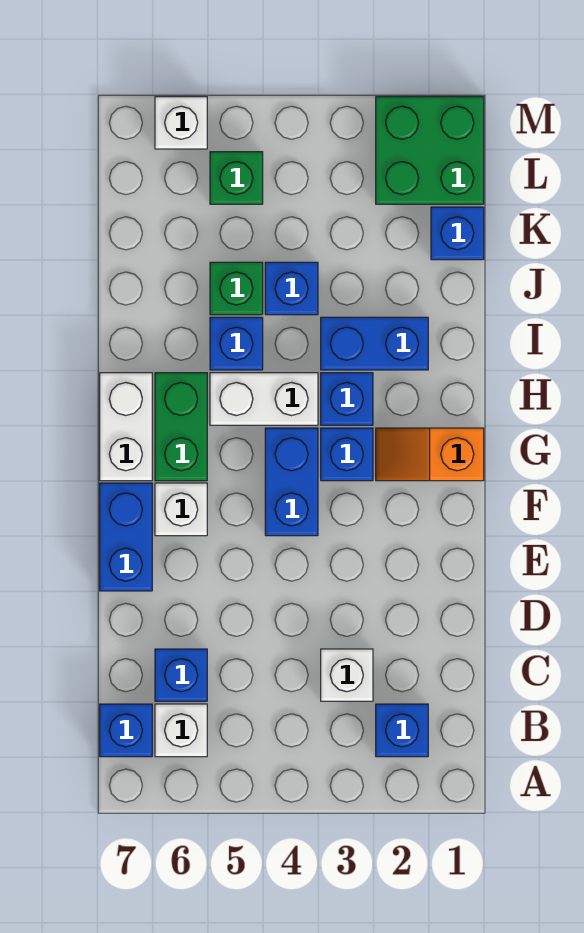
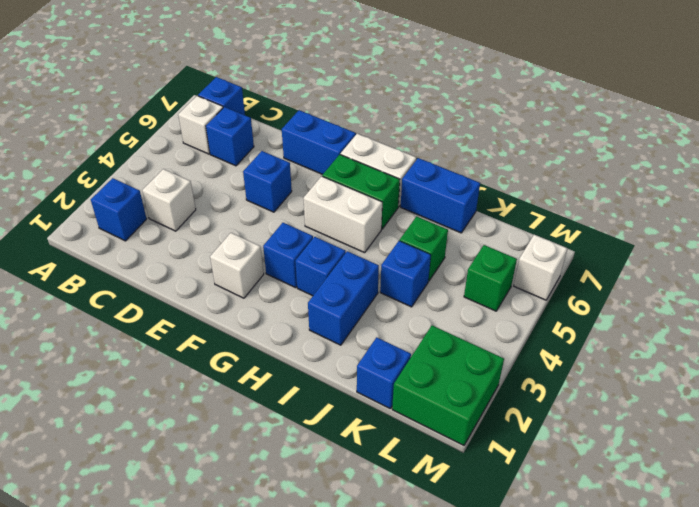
blue 1x2 brick [265,428,318,536] -> blue 1x2 brick moved to [401,158,480,233]
white 1x1 brick [155,483,207,536] -> white 1x1 brick moved to [210,233,264,298]
orange 1x2 slope [376,428,484,481] -> none
white 1x2 brick [210,373,318,425] -> white 1x2 brick turned to [303,176,382,253]
blue 1x1 brick [210,317,263,370] -> blue 1x1 brick moved to [243,151,292,212]

